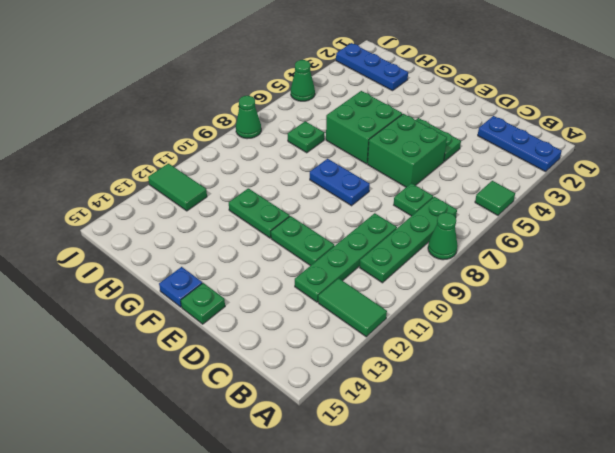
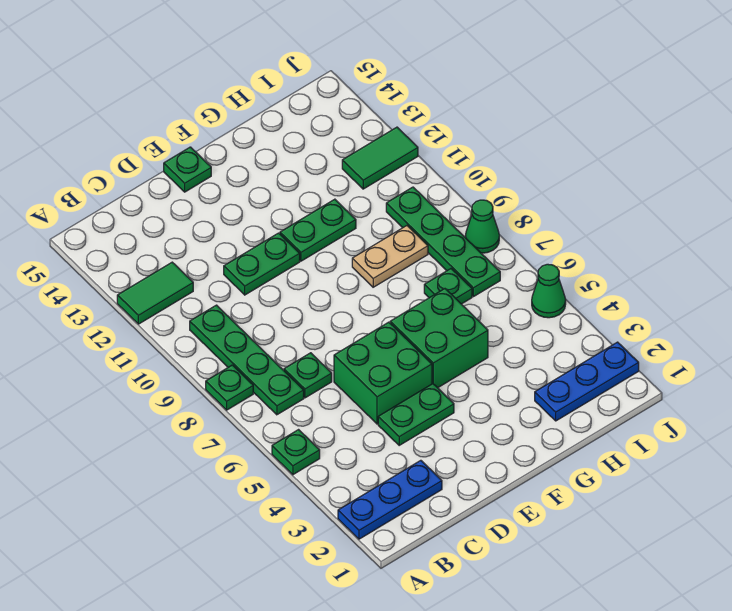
green 1x1 tile [475,181,515,215] -> green 1x1 plate [272,430,320,475]
green 1x1 cone [428,213,458,260] -> green 1x1 plate [206,365,253,410]
green 1x4 plate [295,213,397,302] -> green 1x4 plate moved to [386,187,500,297]
blue 1x2 plate [310,159,370,206] -> none
blue 1x1 plate [159,267,202,307] -> none
none -> tan 1x2 plate [352,226,428,287]

